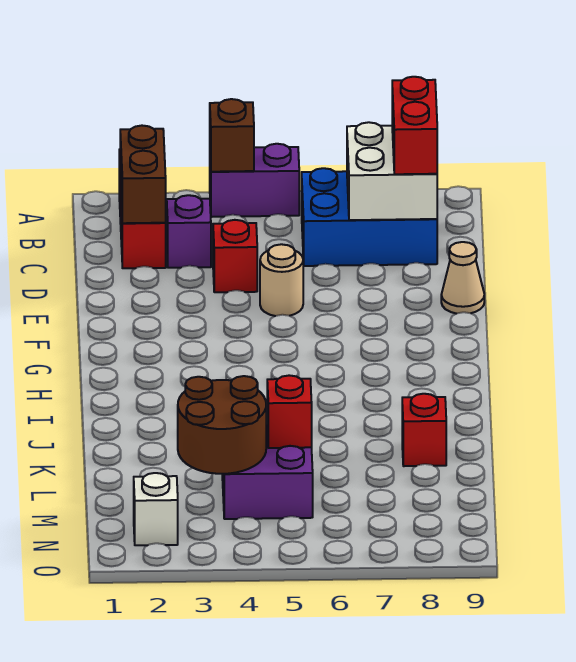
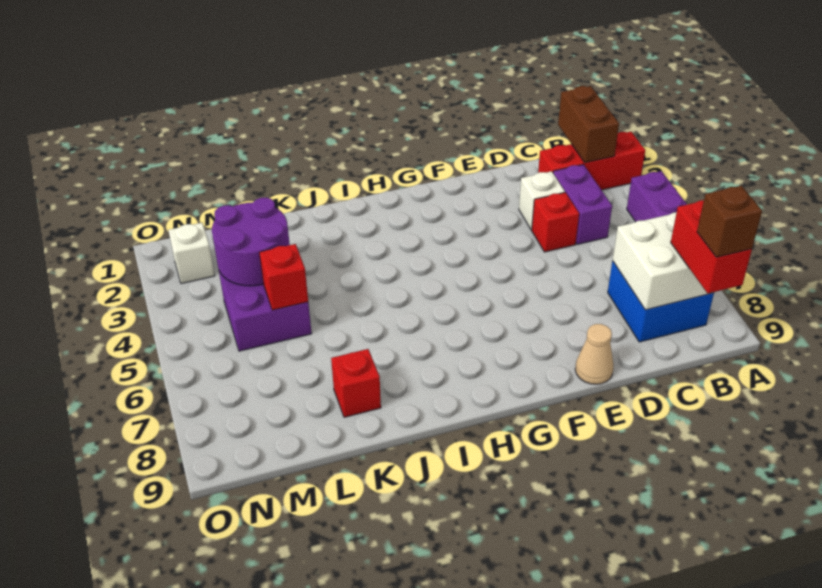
brown 1x1 brick [210,99,254,172] -> brown 1x1 brick moved to [697,186,762,257]
brown 1x2 brick [120,126,166,223] -> brown 1x2 brick turned to [558,86,619,163]
blue 2x3 brick [302,168,437,266] -> blue 2x2 brick [608,261,714,342]
red 1x2 brick [392,77,437,174] -> red 1x2 brick turned to [671,200,752,293]
purple 1x1 brick [167,195,211,268] -> purple 1x2 brick [553,165,612,244]
none -> white 1x1 brick [519,171,565,230]
tan 1x1 round brick [260,244,303,316] -> none
brown 2x2 round brick [178,376,266,474] -> purple 2x2 round brick [212,198,290,286]

